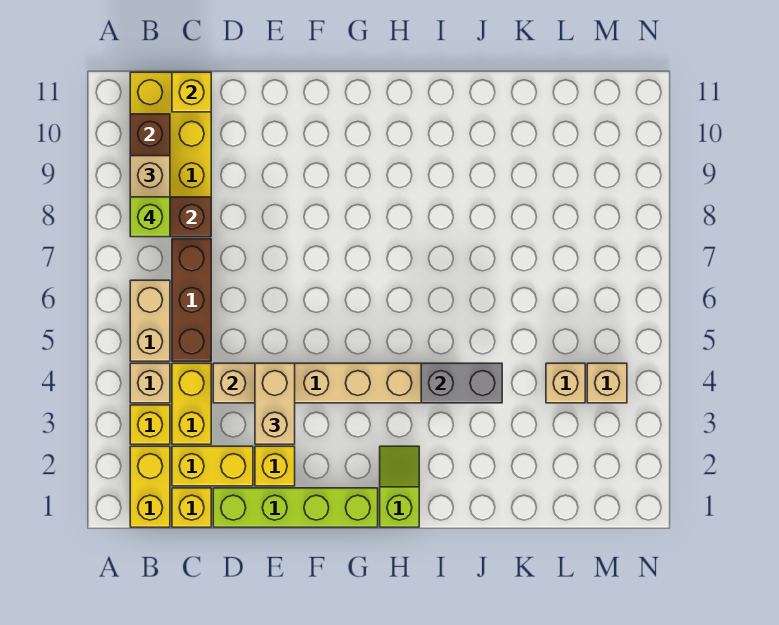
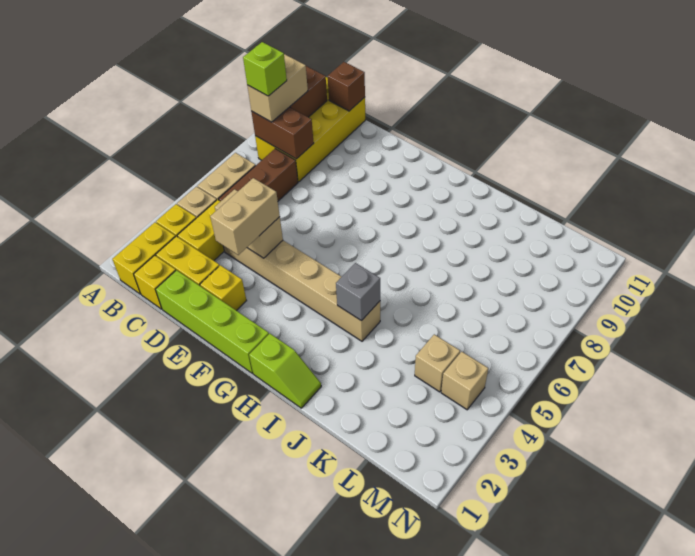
yellow 1x1 brick [172,72,211,112] -> brown 1x1 brick [328,62,365,111]
lime 1x2 slope [380,446,419,527] -> lime 1x2 slope turned to [249,334,321,408]
grey 1x2 brick [421,363,502,403] -> grey 1x1 brick [336,263,380,321]

